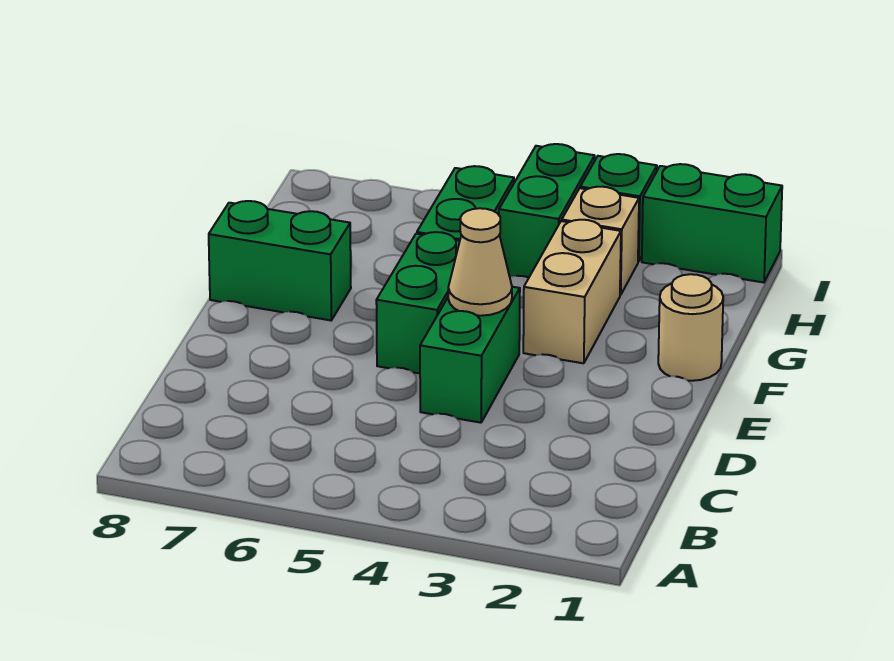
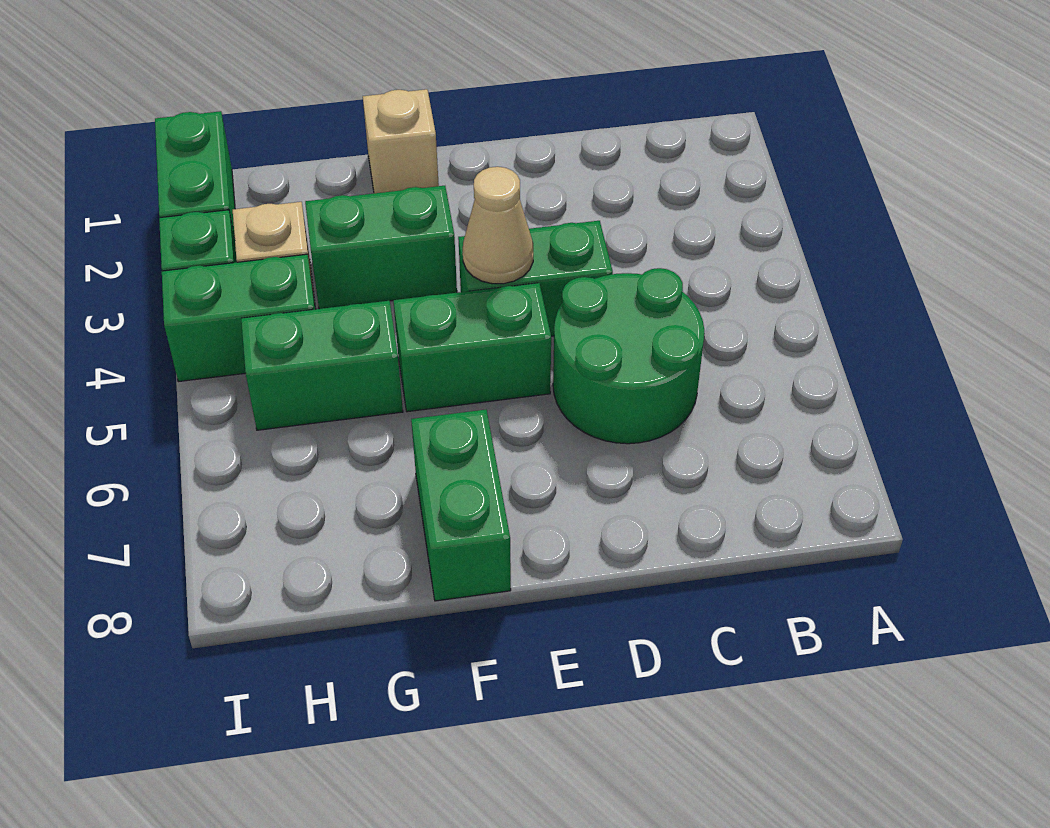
none -> green 2x2 round brick [553,268,704,444]
tan 1x1 round brick [658,274,723,381] -> tan 1x1 brick [363,89,439,193]
tan 1x2 brick [523,220,621,363] -> green 1x2 brick [305,186,457,309]

